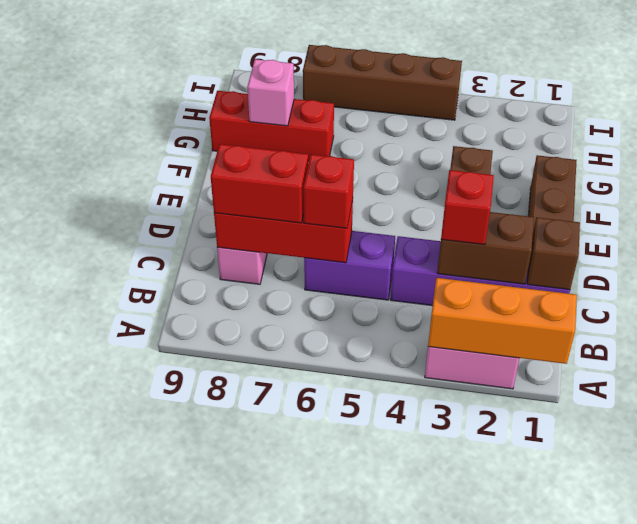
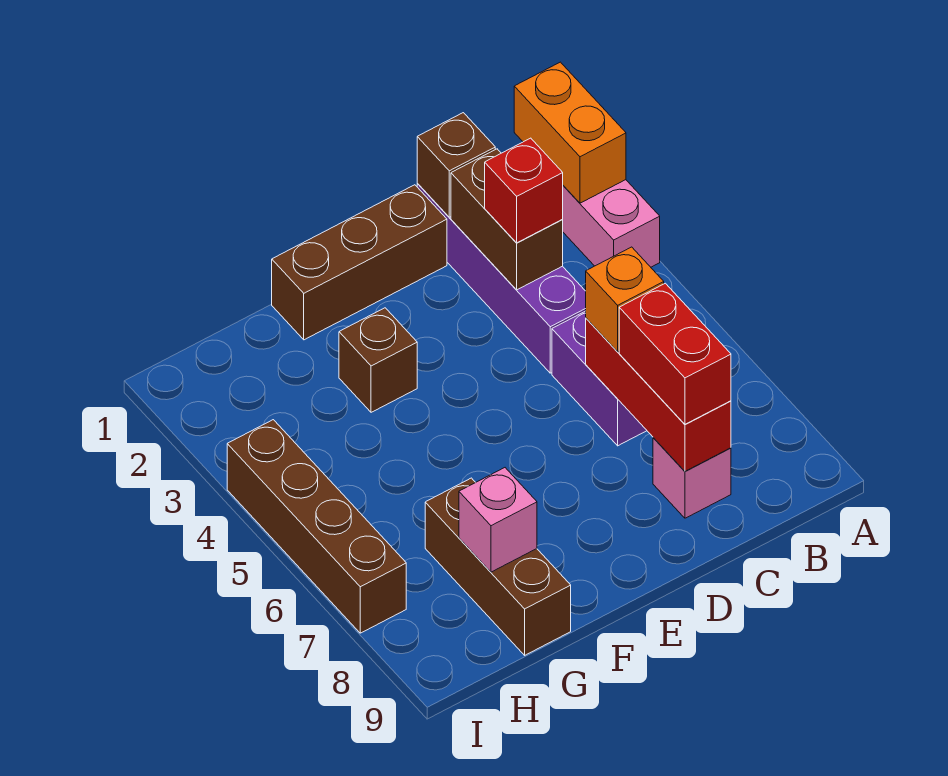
orange 1x3 brick [428,278,577,364] -> orange 1x2 brick [514,62,626,203]
red 1x1 brick [303,155,354,228] -> orange 1x1 brick [586,247,664,352]
red 1x3 brick [209,91,334,162] -> brown 1x3 brick [425,478,571,655]

